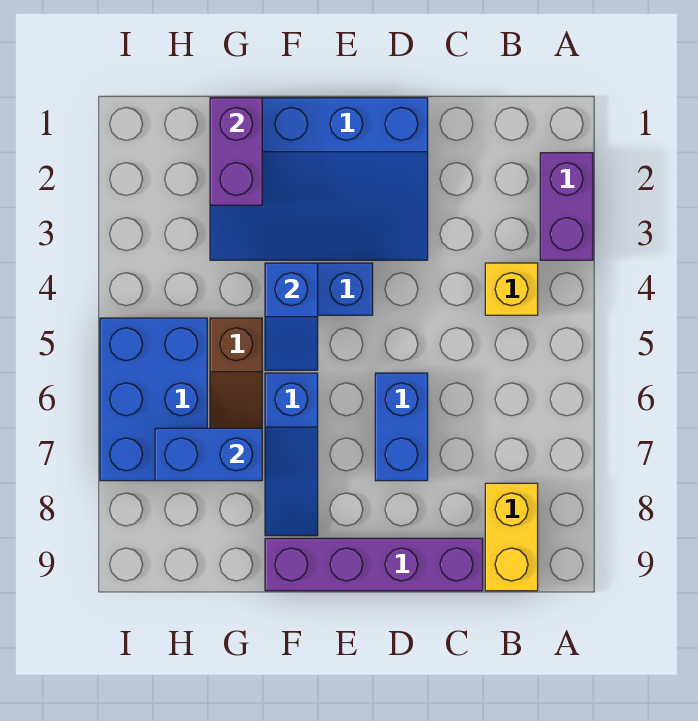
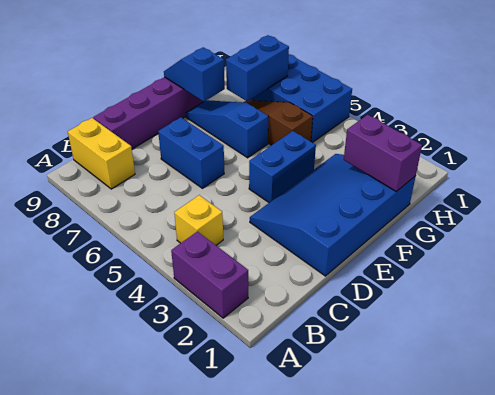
blue 1x2 slope [265,263,318,370] -> blue 1x2 slope moved to [164,47,225,102]

